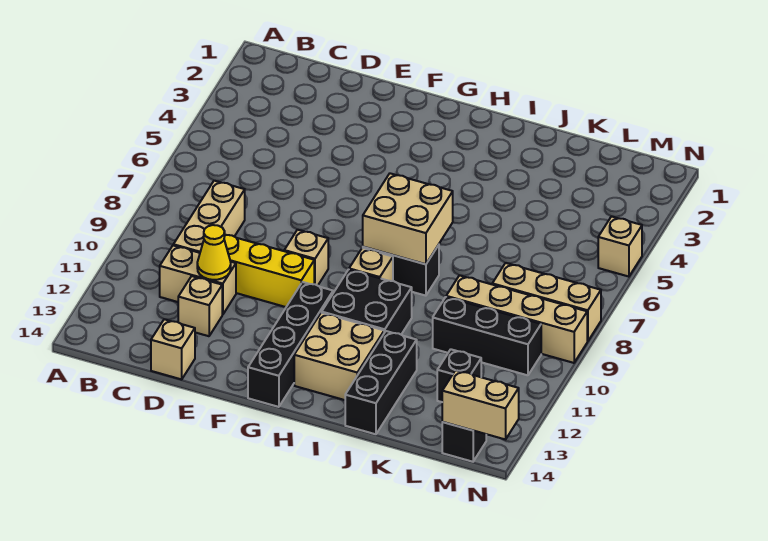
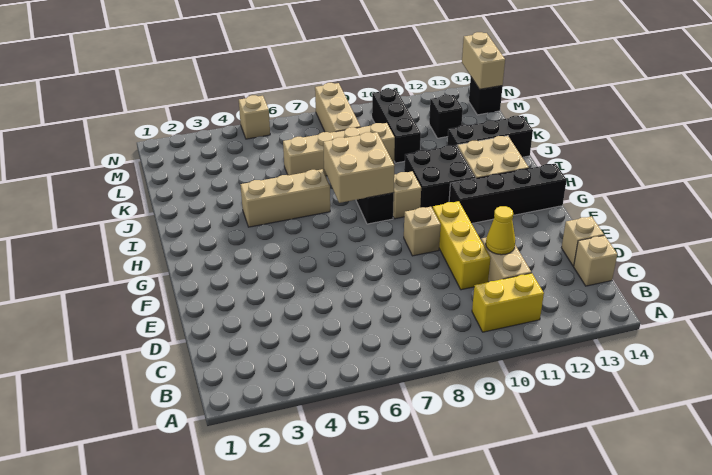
none -> yellow 1x2 brick [472,273,544,332]
tan 1x3 brick [173,181,245,253] -> tan 1x3 brick moved to [240,169,330,227]
tan 1x1 brick [178,276,222,336] -> tan 1x1 brick moved to [574,235,617,286]
tan 1x4 brick [446,275,587,363] -> tan 1x4 brick turned to [283,123,395,176]

